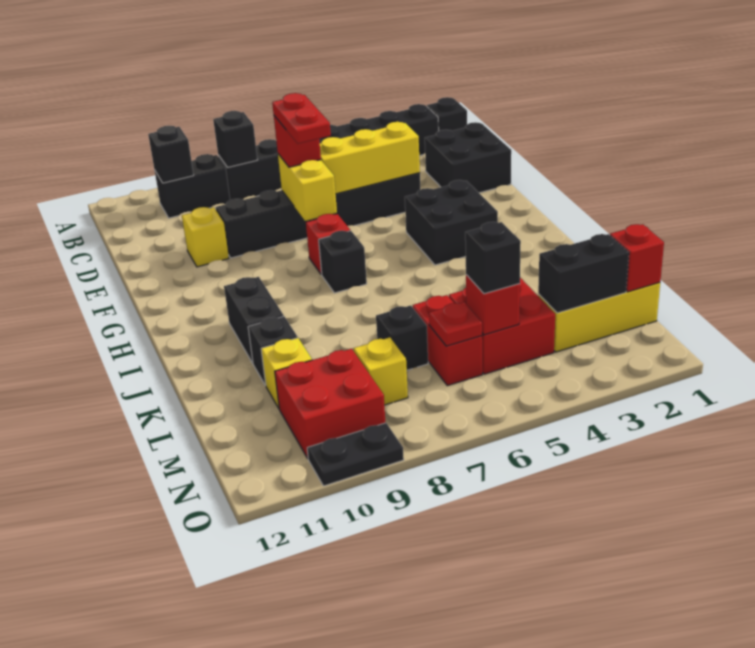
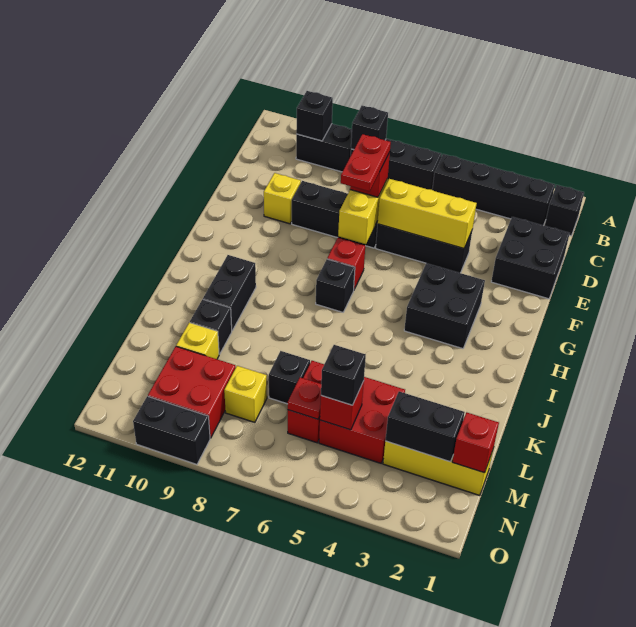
black 1x2 plate [307,423,404,486] -> black 1x2 brick [133,396,210,464]

